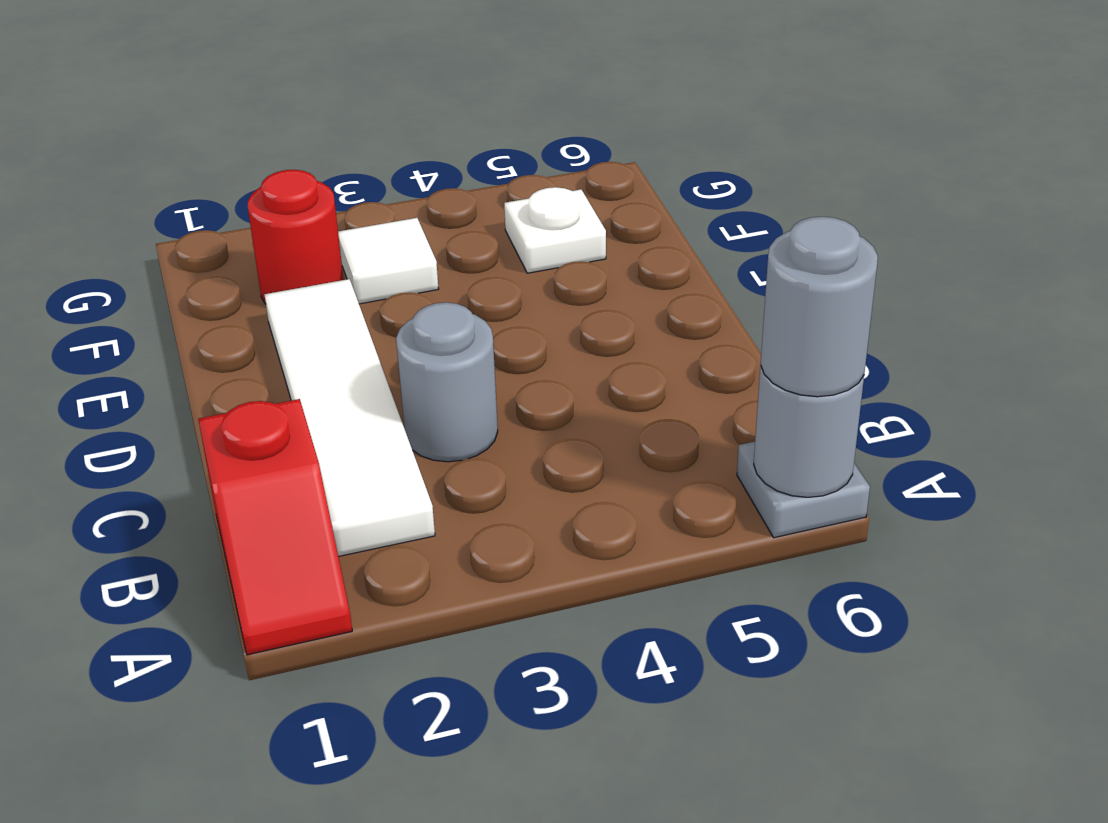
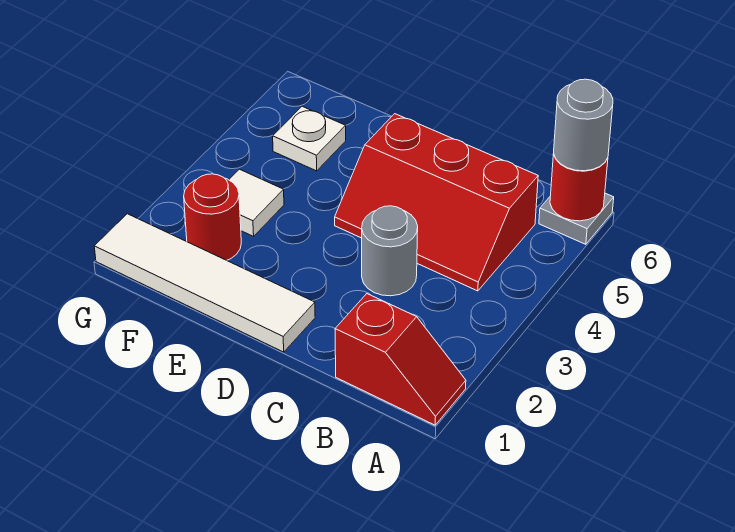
grey 1x1 round brick [754,366,864,497] -> red 1x1 round brick [550,154,608,221]
white 1x4 tile [264,279,435,557] -> white 1x4 tile moved to [94,214,315,352]
none -> red 2x3 slope [335,114,538,291]

